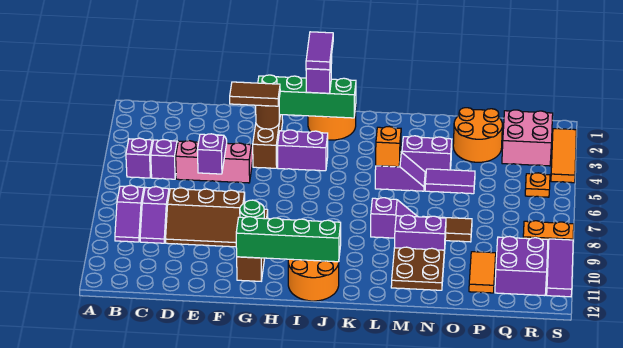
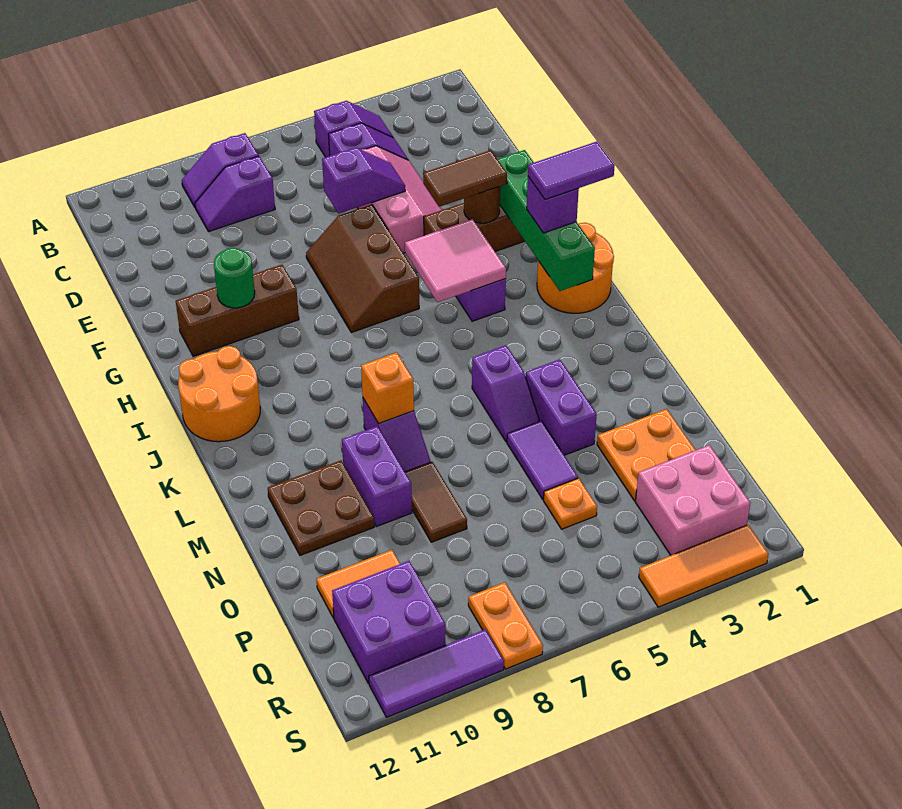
brown 2x3 slope [166,188,245,247] -> brown 2x3 slope moved to [306,204,419,333]
brown 1x2 tile [230,82,280,106] -> brown 1x2 tile turned to [423,150,507,207]
green 1x4 brick [236,217,341,262] -> none
none -> pink 2x2 tile [405,219,506,302]
orange 1x1 brick [376,127,401,167] -> orange 1x1 brick moved to [361,352,414,423]
orange 2x2 round brick [453,108,502,162] -> orange 2x2 plate [597,409,695,501]
orange 1x1 plate [525,173,550,197] -> orange 1x1 plate moved to [544,478,597,529]

